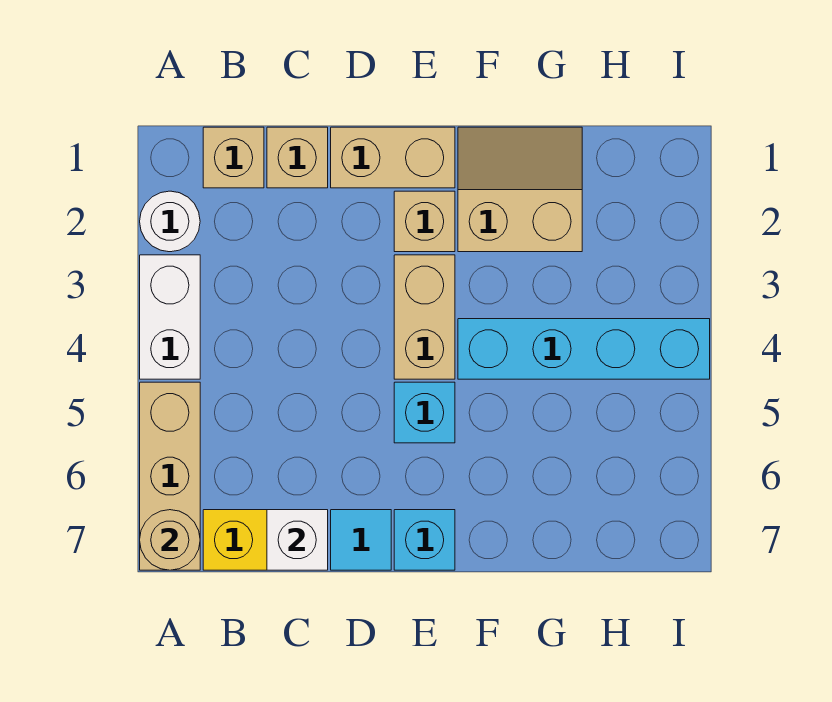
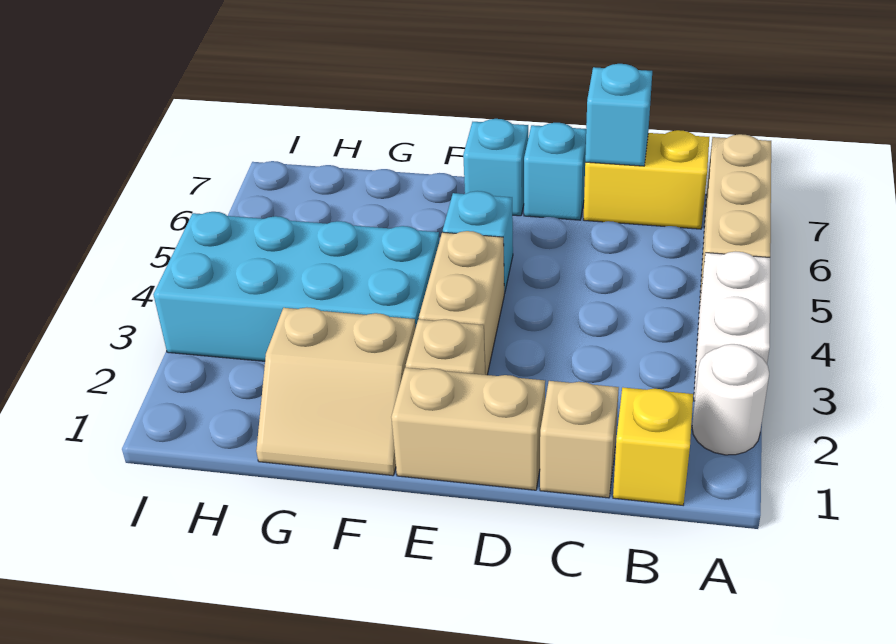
tan 1x1 round brick [140,510,200,570] -> none
tan 1x1 brick [203,127,264,188] -> yellow 1x1 brick [613,388,693,505]
white 1x1 brick [267,510,328,570] -> cyan 1x1 brick [585,64,652,166]
cyan 1x1 tile [331,510,391,570] -> cyan 1x1 brick [524,123,586,220]
cyan 1x4 brick [458,319,710,379] -> cyan 2x4 brick [153,212,439,361]

